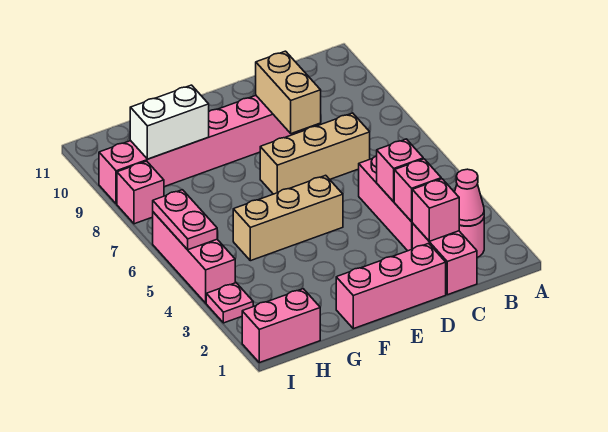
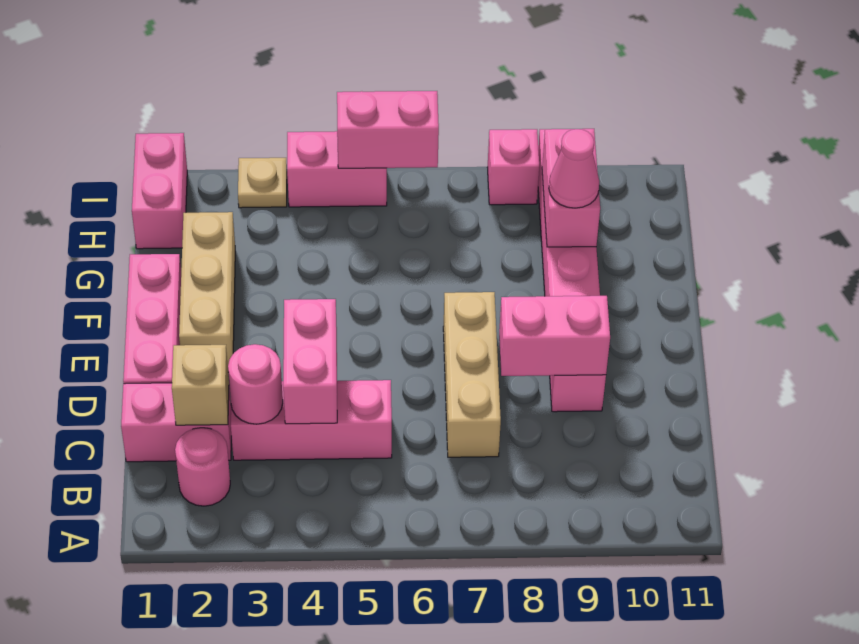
pink 1x1 cone [455,169,484,226] -> pink 1x1 cone moved to [549,129,599,208]
pink 1x1 brick [412,179,459,241] -> tan 1x1 brick [172,345,229,425]
pink 1x1 brick [394,159,441,222] -> pink 1x1 round brick [228,344,283,424]
pink 1x1 brick [377,139,423,202] -> pink 1x2 brick [283,299,337,424]
tan 1x2 brick [256,51,321,134] -> pink 1x2 brick [499,296,610,376]
tan 1x3 brick [233,175,343,261] -> tan 1x3 brick moved to [179,212,235,365]
white 1x2 brick [130,85,209,159] -> pink 1x2 brick [542,129,600,247]
pink 1x1 plate [206,283,253,323] -> tan 1x1 plate [238,158,287,208]
pink 1x3 brick [153,212,235,303] -> pink 1x2 brick [287,131,387,207]
pink 1x2 plate [153,190,217,250] -> pink 1x2 brick [337,91,439,168]

